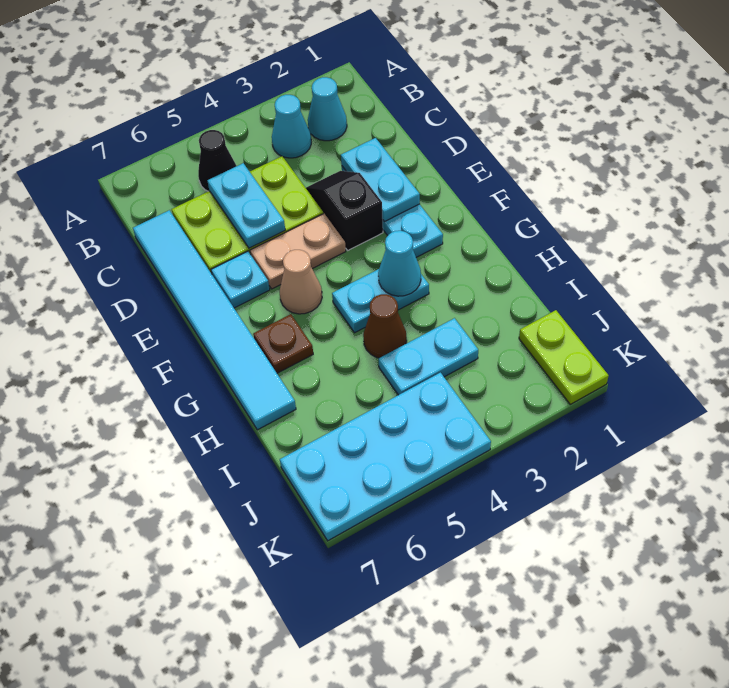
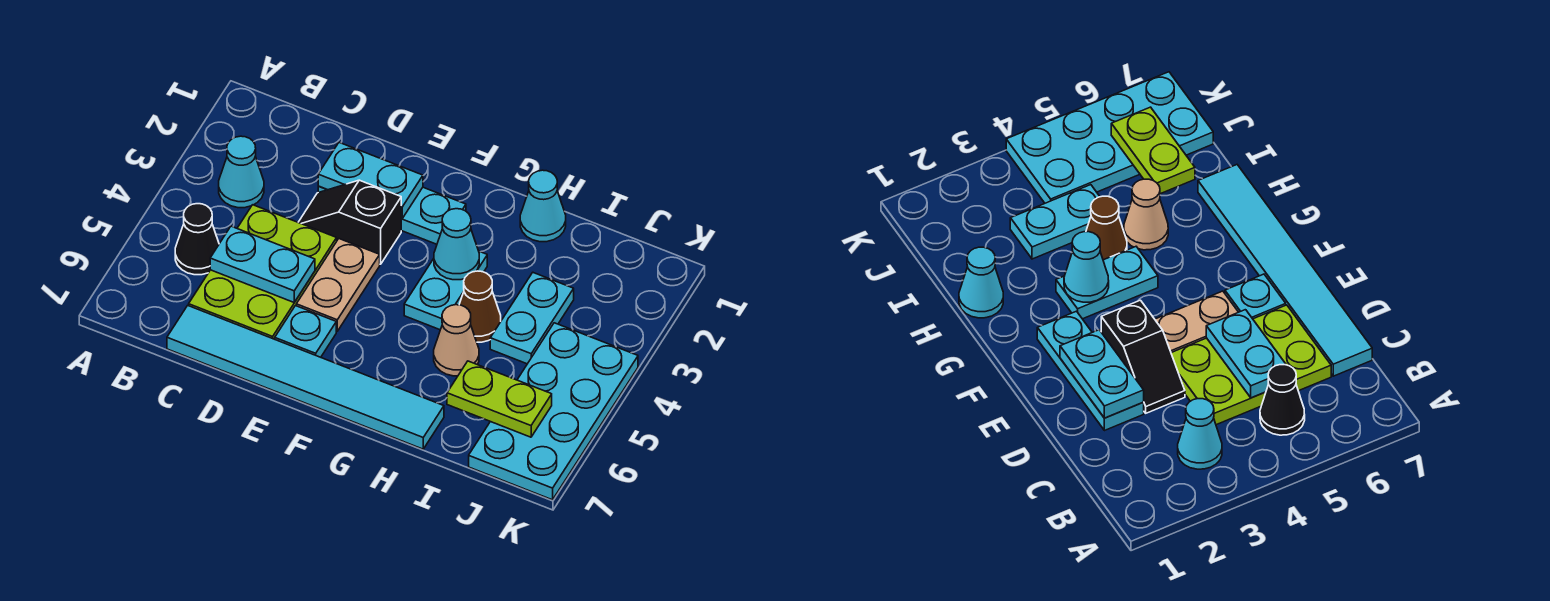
cyan 1x1 cone [308,77,347,141] -> cyan 1x1 cone moved to [520,170,566,242]
tan 1x1 cone [280,250,322,314] -> tan 1x1 cone moved to [434,305,479,376]
brown 1x1 plate [253,314,313,373] -> none
lime 1x2 plate [519,310,609,404] -> lime 1x2 plate moved to [447,361,552,437]

